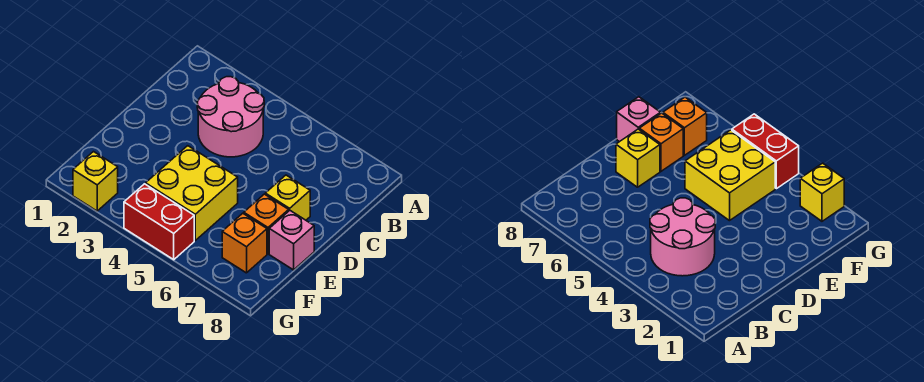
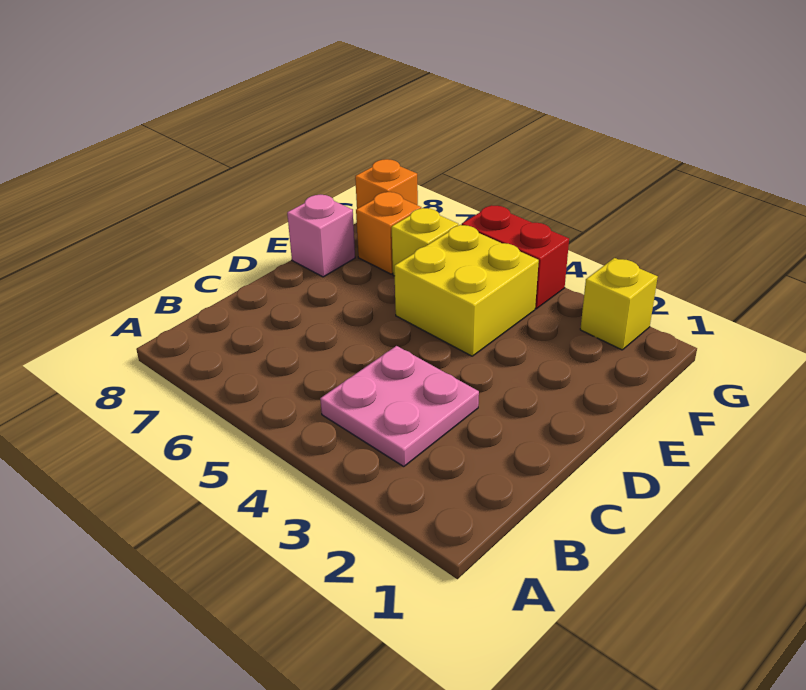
pink 2x2 round brick [197,77,264,157] -> pink 2x2 plate [320,346,479,467]
yellow 1x1 brick [265,175,310,220] -> yellow 1x1 brick moved to [392,208,458,276]
orange 1x1 brick [244,194,289,254] -> orange 1x1 brick moved to [355,159,418,209]

